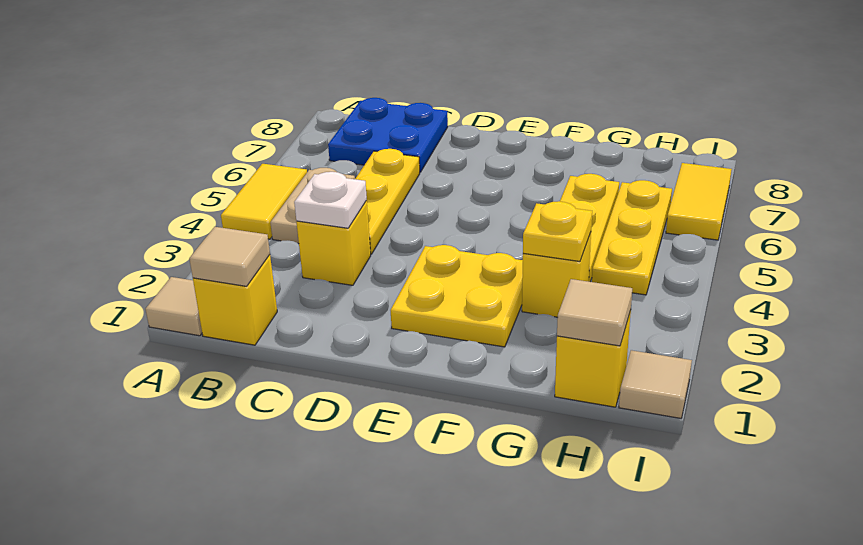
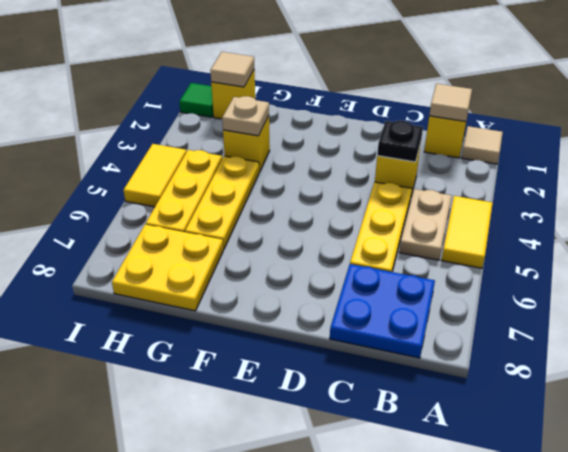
white 1x1 plate [294,172,367,228] -> black 1x1 plate [377,121,423,162]
yellow 2x2 plate [391,245,523,347] -> yellow 2x2 plate moved to [112,225,223,311]
yellow 1x1 plate [523,201,592,261] -> tan 1x1 plate [222,96,269,136]
tan 1x1 tile [619,350,692,418] -> green 1x1 tile [179,83,213,117]
yellow 1x2 tile [666,163,732,240] -> yellow 1x2 tile moved to [124,144,186,207]

